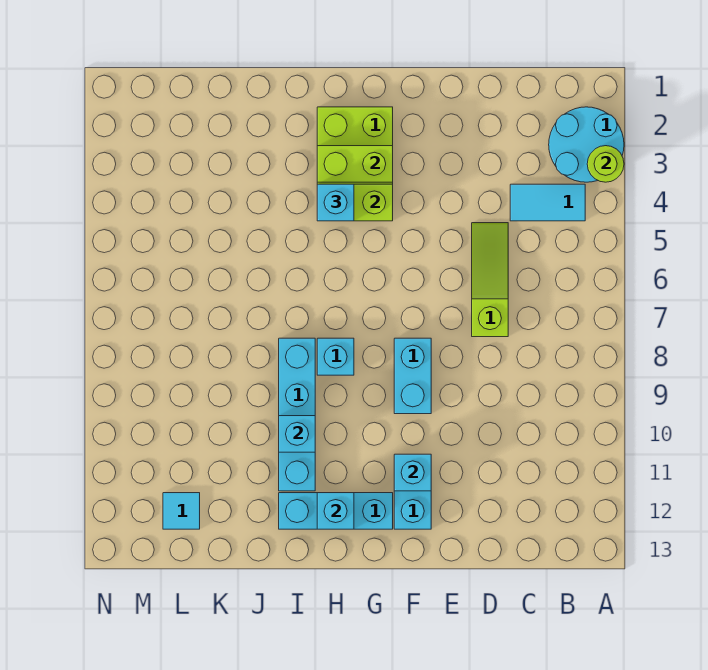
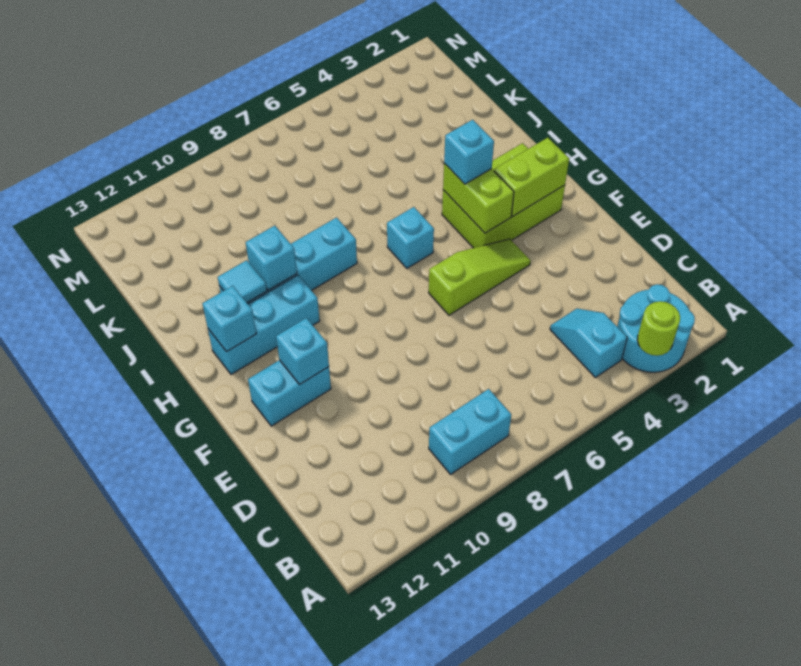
cyan 1x2 tile [510,184,585,221] -> cyan 1x2 slope [550,309,627,377]
lime 1x3 slope [472,223,508,337] -> lime 1x3 slope moved to [429,239,531,315]
cyan 1x2 brick [394,338,431,414] -> cyan 1x2 brick moved to [429,389,511,474]
lime 1x2 brick [317,146,393,182] -> lime 1x2 brick turned to [494,138,569,216]
cyan 1x3 brick [279,493,393,529] -> cyan 1x3 brick turned to [208,275,320,374]
cyan 1x1 brick [317,338,354,375] -> cyan 1x1 brick moved to [387,207,434,268]
cyan 1x1 tile [163,493,200,529] -> cyan 1x1 tile moved to [218,260,267,303]

